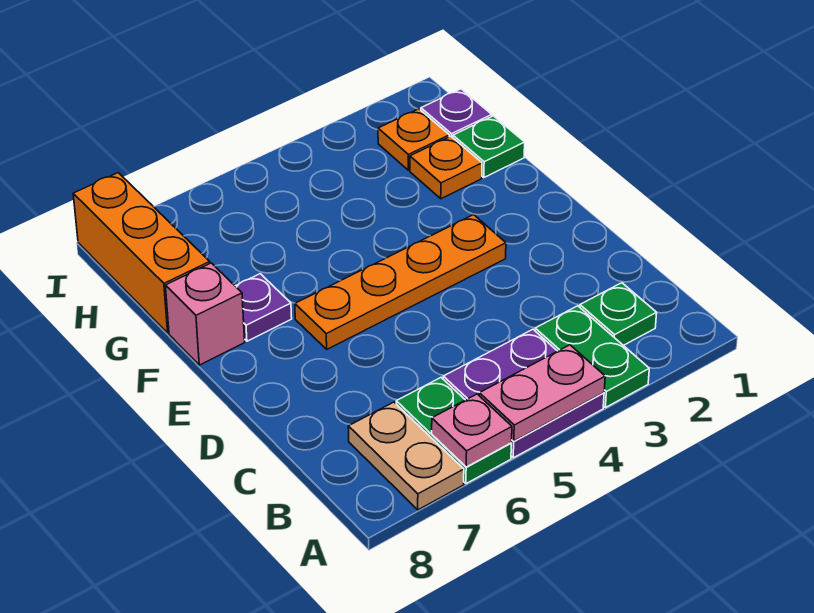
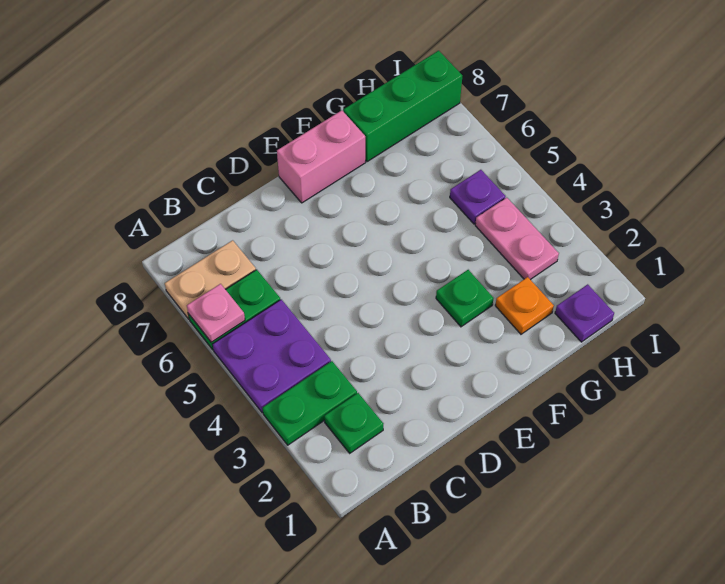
pink 1x2 plate [479,345,605,441] -> pink 1x2 plate moved to [475,198,559,280]
orange 1x4 plate [295,215,506,349] -> none
purple 1x1 plate [236,274,292,341] -> purple 1x1 plate moved to [450,170,506,224]
pink 1x1 brick [165,263,245,365] -> pink 1x2 brick [277,110,365,203]
green 1x1 plate [453,116,525,178] -> green 1x1 plate moved to [436,270,494,327]
orange 1x3 brick [73,173,210,333] -> green 1x3 brick [344,51,462,162]
orange 1x1 plate [378,109,449,170] -> none

